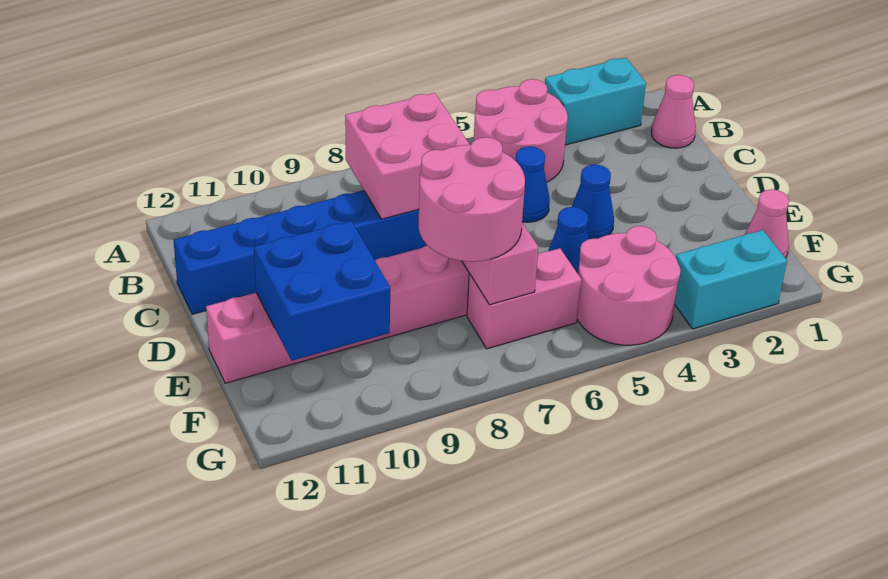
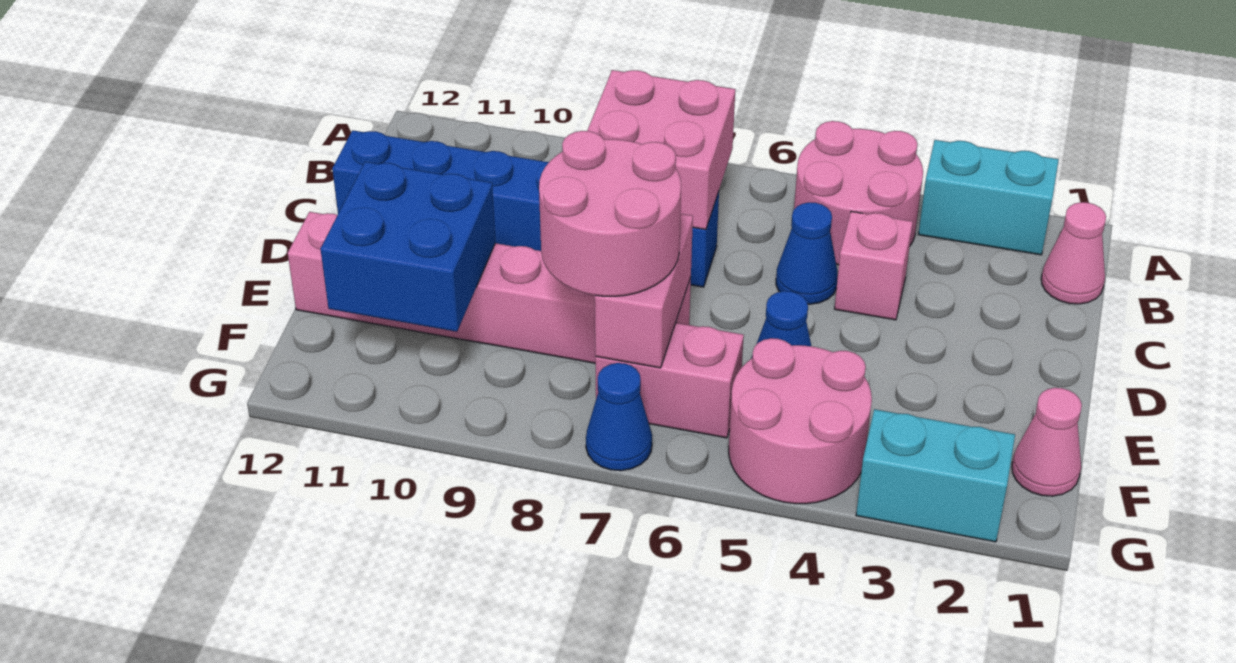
none -> pink 1x1 brick [835,211,913,320]
blue 1x1 cone [572,164,614,239] -> blue 1x1 cone moved to [586,363,652,471]

